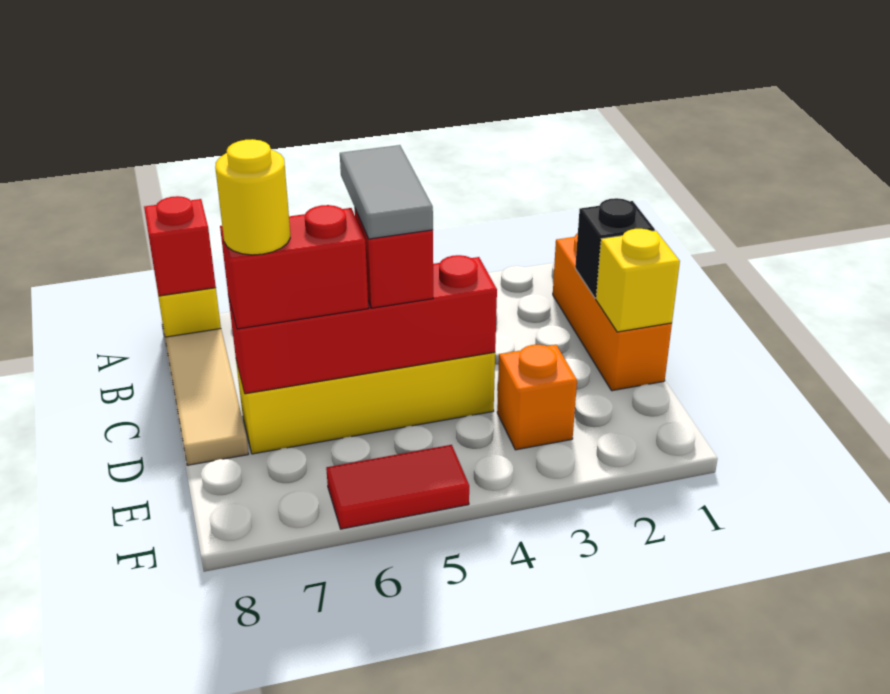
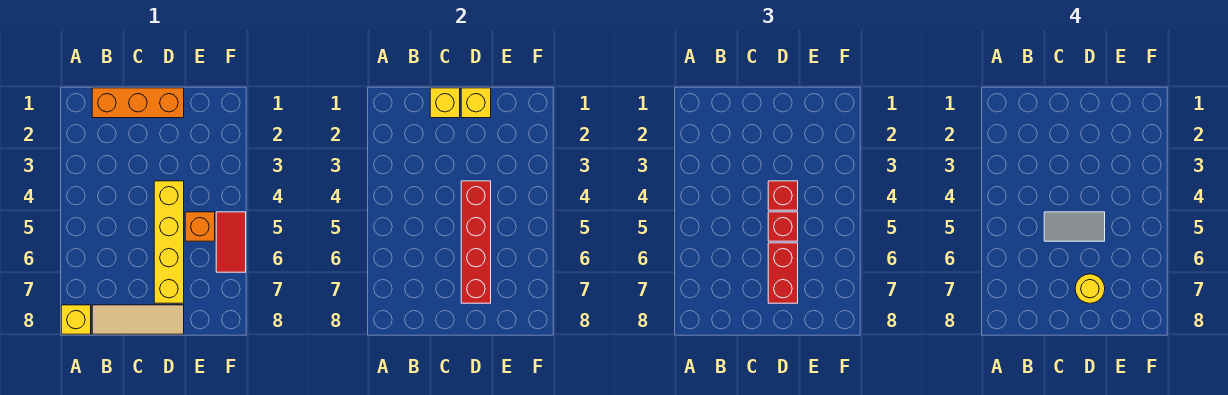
red 1x1 brick [144,196,216,296] -> red 1x1 brick moved to [768,181,798,210]
black 1x1 brick [575,198,655,298] -> yellow 1x1 brick [430,88,460,118]
orange 1x1 brick [497,345,577,450] -> orange 1x1 brick moved to [185,212,215,241]

